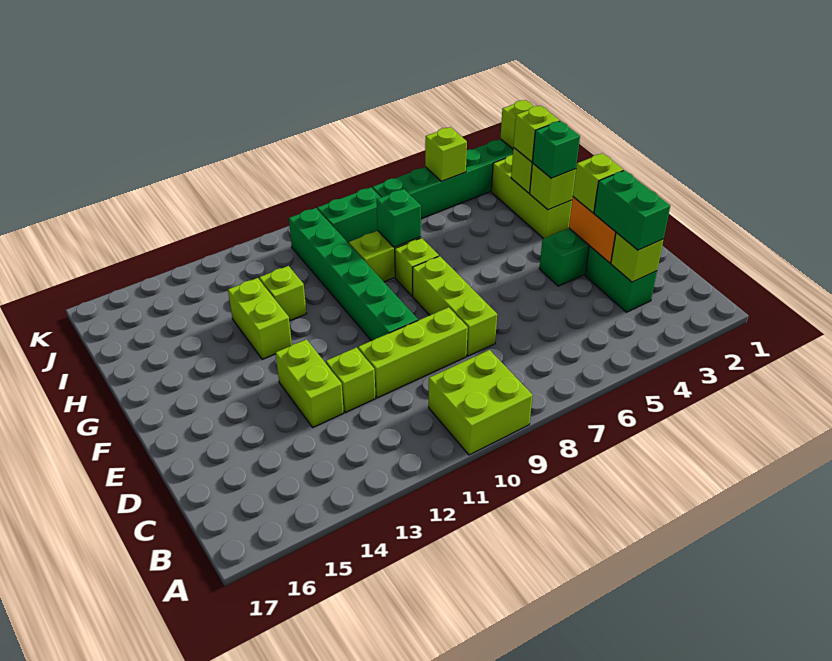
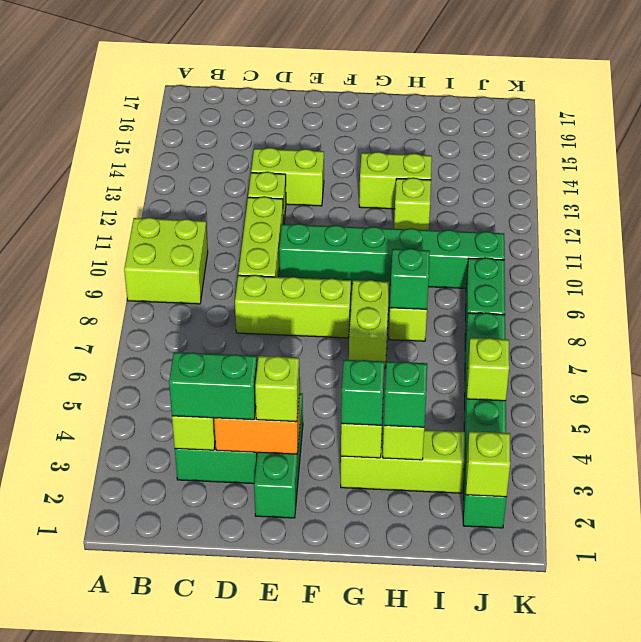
lime 1x1 brick [395,238,439,296] -> lime 1x2 brick [349,280,389,368]
lime 1x1 brick [513,106,560,162] -> green 1x1 brick [384,362,427,427]

